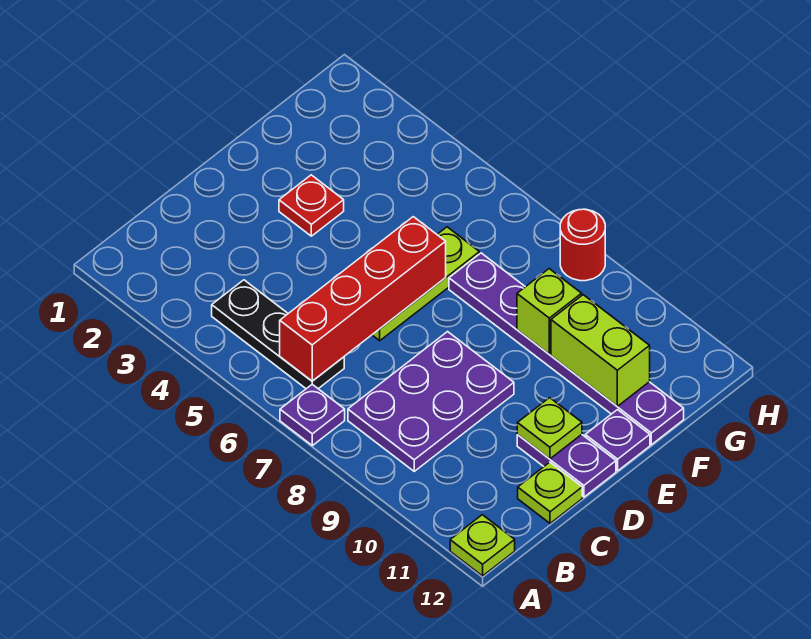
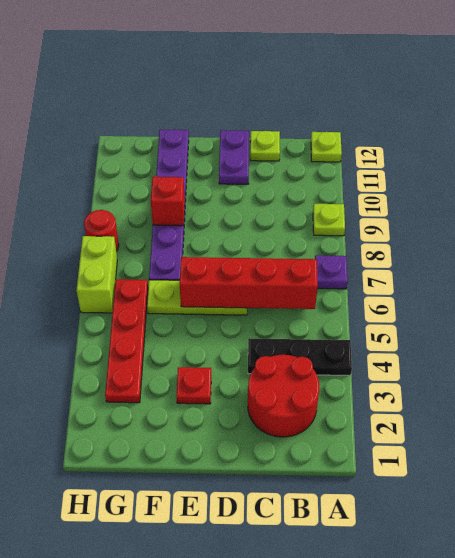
none -> red 2x2 round brick [248,355,319,437]
black 1x3 plate [212,280,344,389] -> black 1x3 plate turned to [248,338,352,376]
purple 2x3 plate [348,332,514,471] -> none
lime 1x1 plate [517,398,582,459] -> lime 1x1 plate moved to [313,204,345,236]
purple 1x1 plate [585,410,650,471] -> none
lime 1x1 brick [517,269,582,354] -> red 1x1 brick [151,177,185,226]
lime 1x2 brick [551,295,650,406] -> lime 1x2 brick moved to [77,236,117,313]
none -> red 1x4 plate [105,279,148,403]

